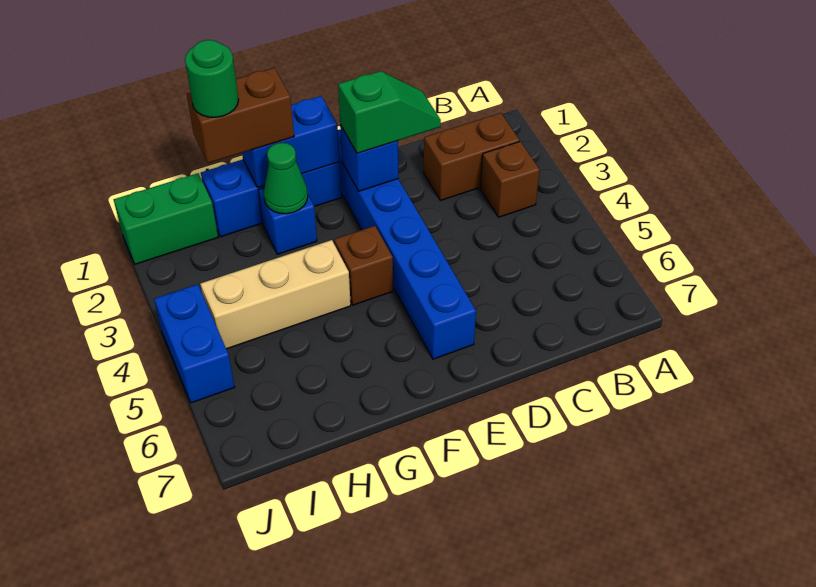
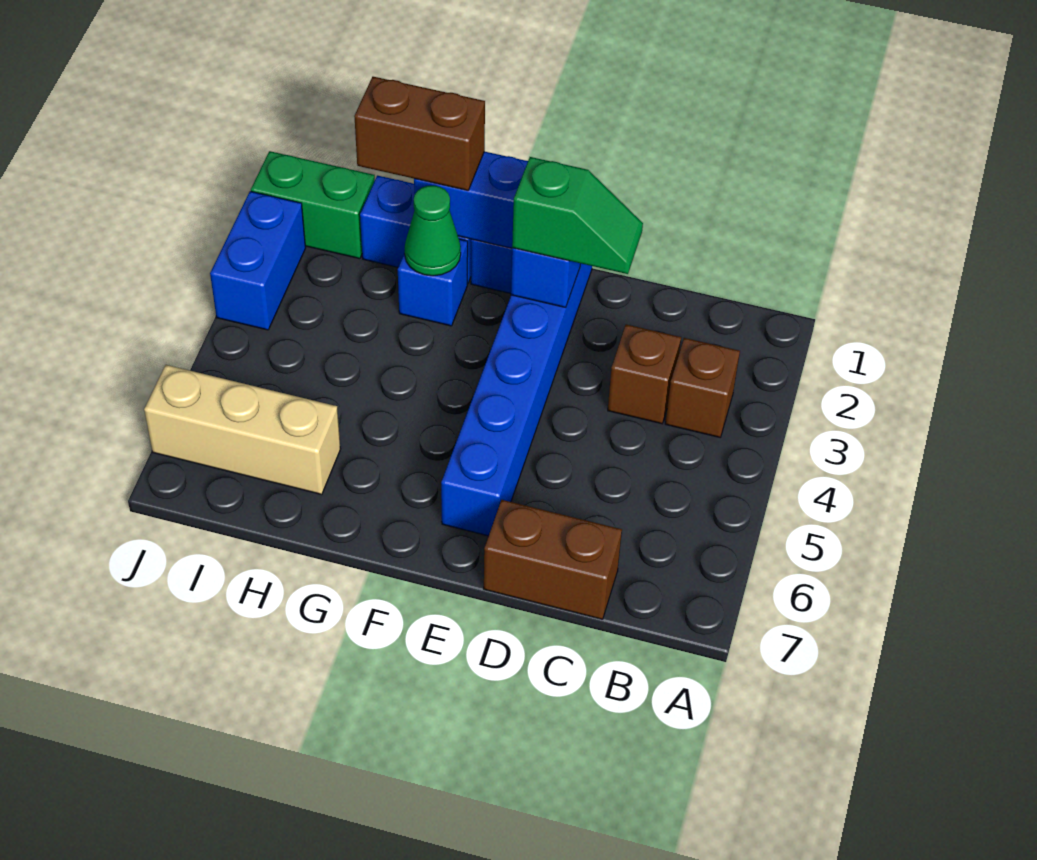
brown 1x2 brick [424,113,519,201] -> brown 1x2 brick moved to [484,500,622,619]
brown 1x1 brick [334,226,393,305] -> brown 1x1 brick moved to [608,324,681,424]
tan 1x3 brick [200,240,351,349] -> tan 1x3 brick moved to [144,365,340,494]
green 1x1 round brick [185,40,239,117] -> none
blue 1x2 brick [154,284,234,403] -> blue 1x2 brick moved to [210,191,306,330]

